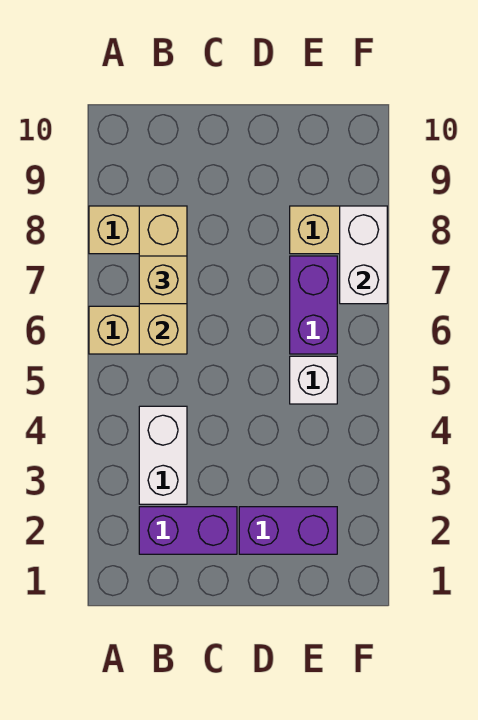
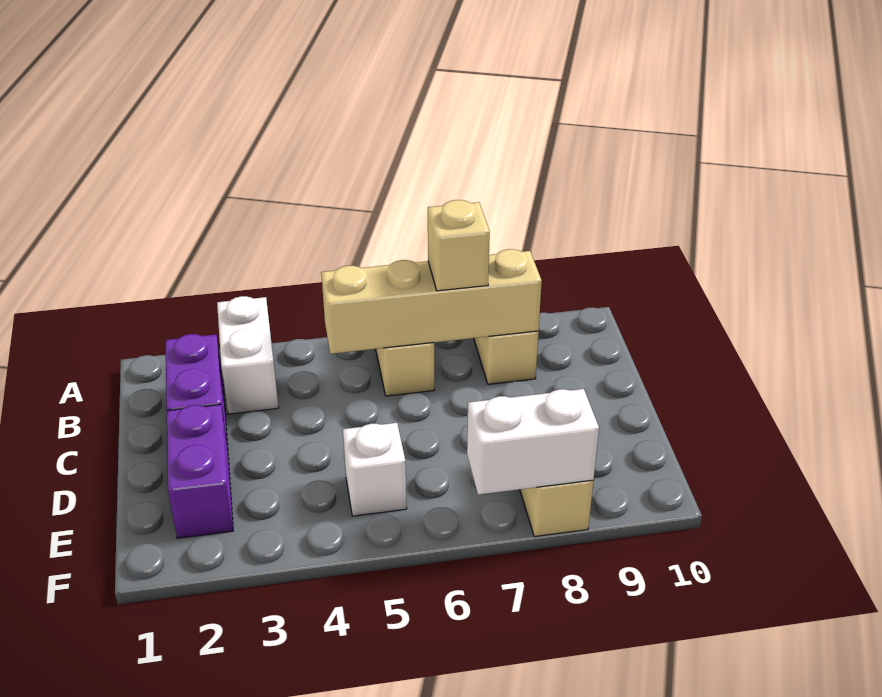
white 1x2 brick [139,406,187,504] -> white 1x2 brick turned to [217,296,279,414]
tan 1x3 brick [139,206,187,354] -> tan 1x4 brick [321,249,542,354]
purple 1x2 brick [290,256,337,354] -> none

